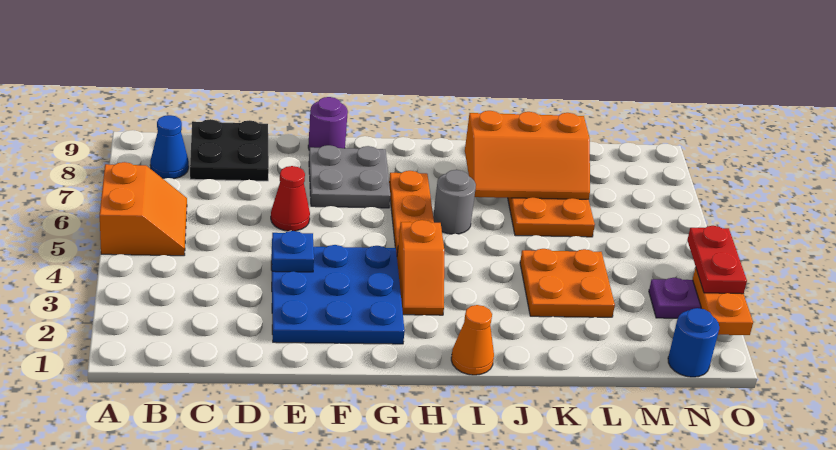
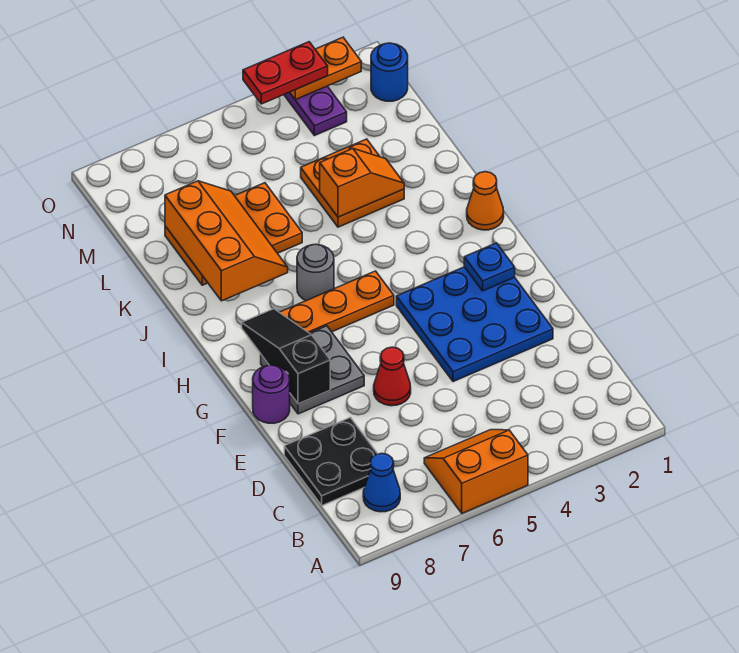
blue 1x1 plate [272,231,314,272] -> blue 1x1 plate moved to [464,243,515,291]
none -> black 1x3 slope [242,309,330,404]
orange 1x2 slope [397,220,444,315] -> orange 1x2 slope moved to [320,149,404,217]

